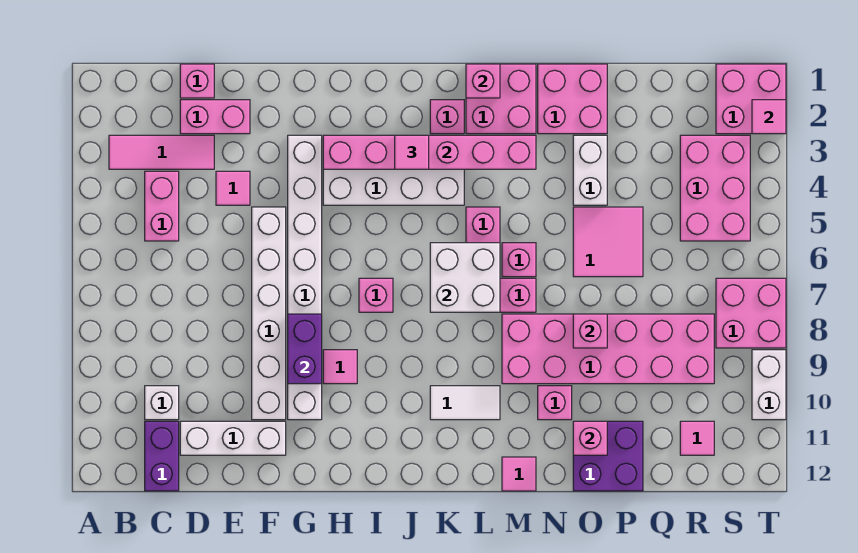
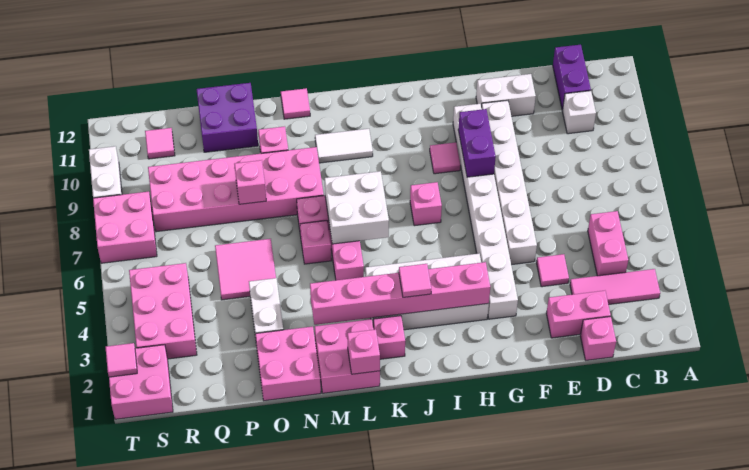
white 1x3 brick [180,421,286,455] -> white 1x2 brick [476,74,536,116]
pink 1x1 brick [573,421,607,455] -> none

